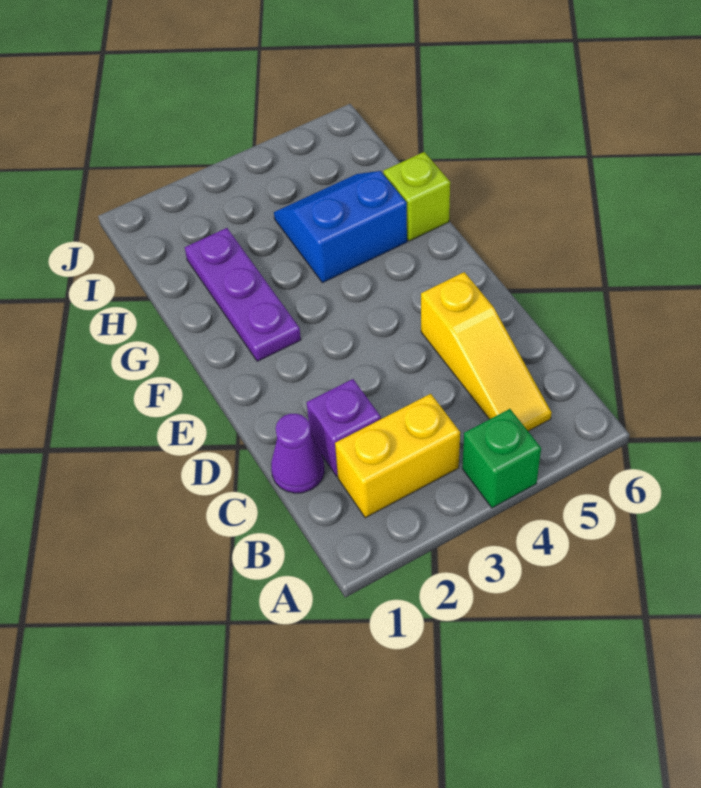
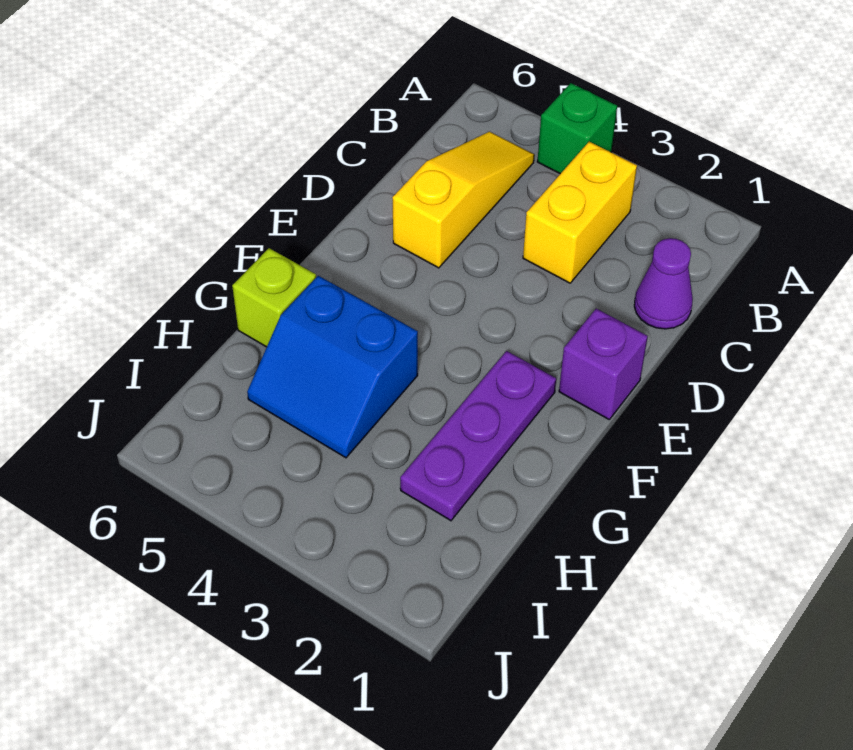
yellow 1x2 brick [335,394,460,518] -> yellow 1x2 brick turned to [523,142,637,283]
purple 1x1 brick [307,379,381,476] -> purple 1x1 brick moved to [559,309,648,419]

